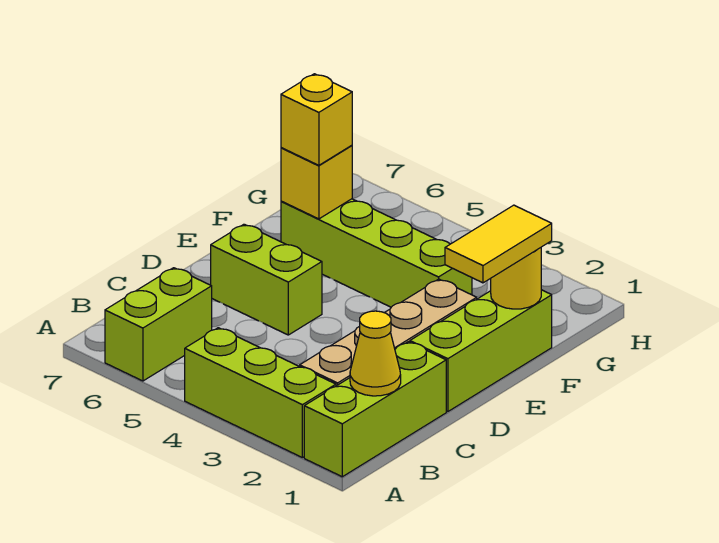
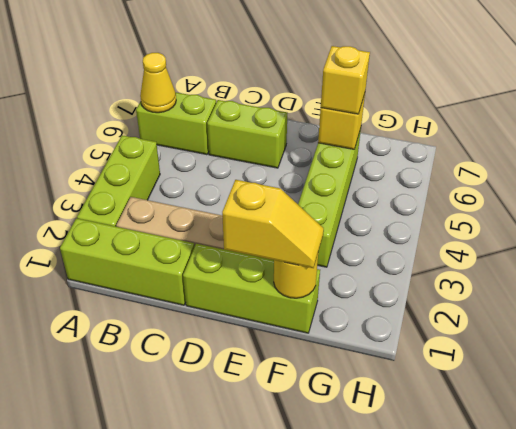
yellow 1x1 cone [350,311,401,396] -> yellow 1x1 cone moved to [140,53,176,113]
lime 1x2 brick [211,224,322,335] -> lime 1x2 brick turned to [207,100,288,168]
yellow 1x2 tile [445,205,552,283] -> yellow 1x2 slope [222,180,324,268]

